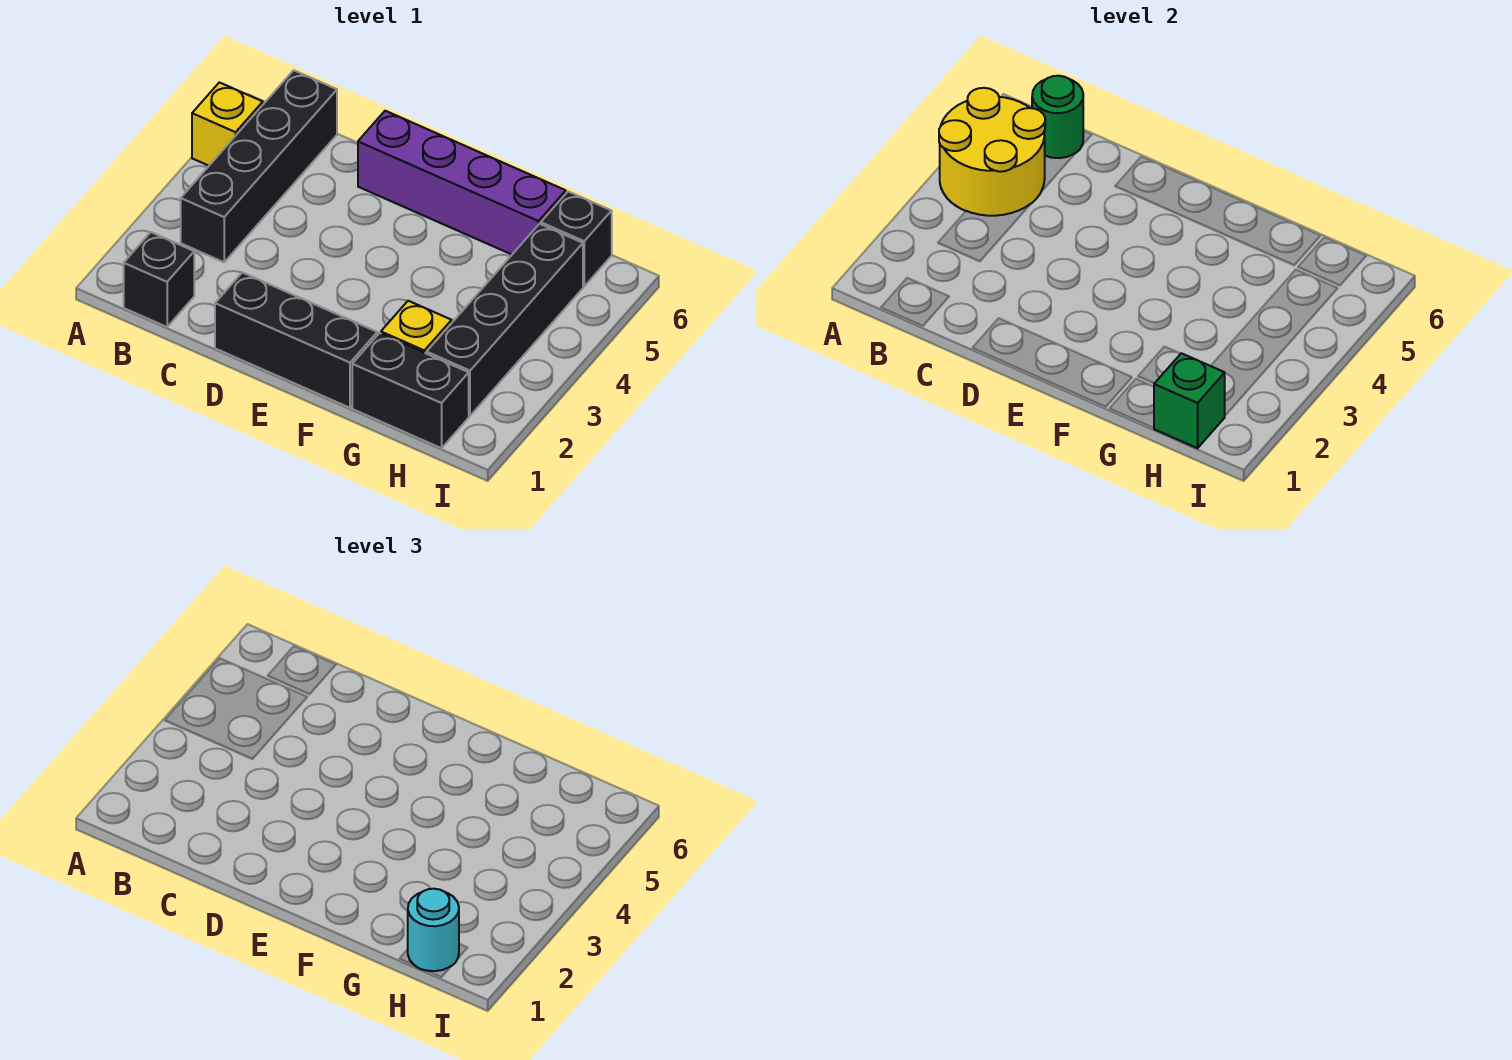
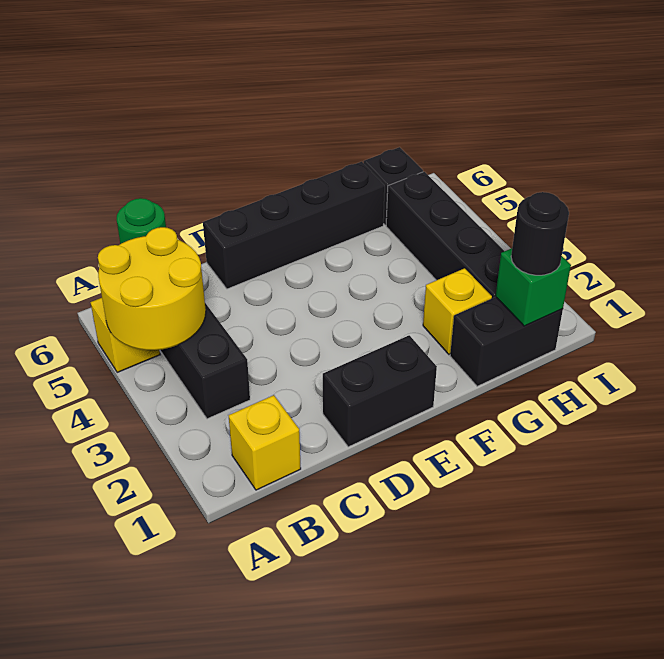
black 1x1 brick [124,232,194,327] -> yellow 1x1 brick [229,395,301,490]
black 1x3 brick [215,272,377,408] -> black 1x2 brick [323,335,437,447]
purple 1x4 brick [358,111,566,254] -> black 1x4 brick [203,162,385,289]
cyan 1x1 round brick [408,889,459,971] -> black 1x1 round brick [511,192,569,275]

